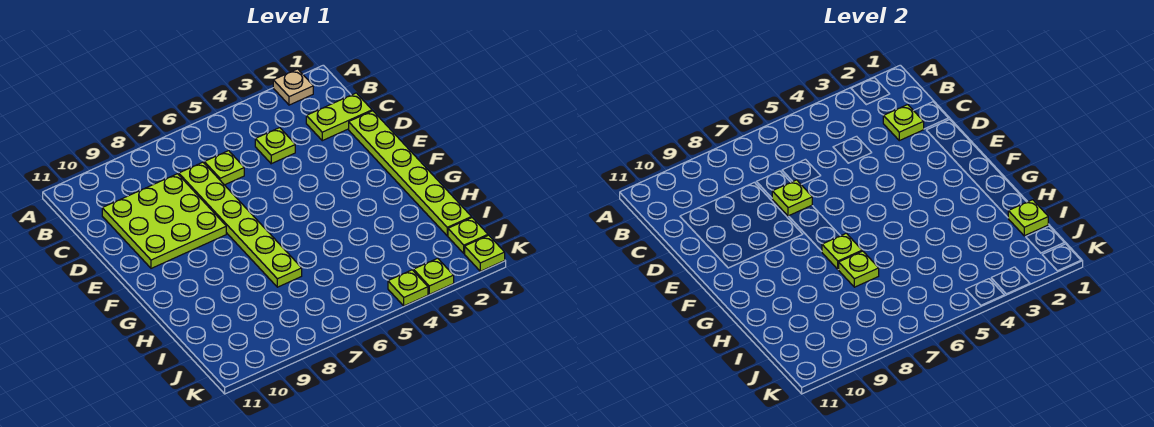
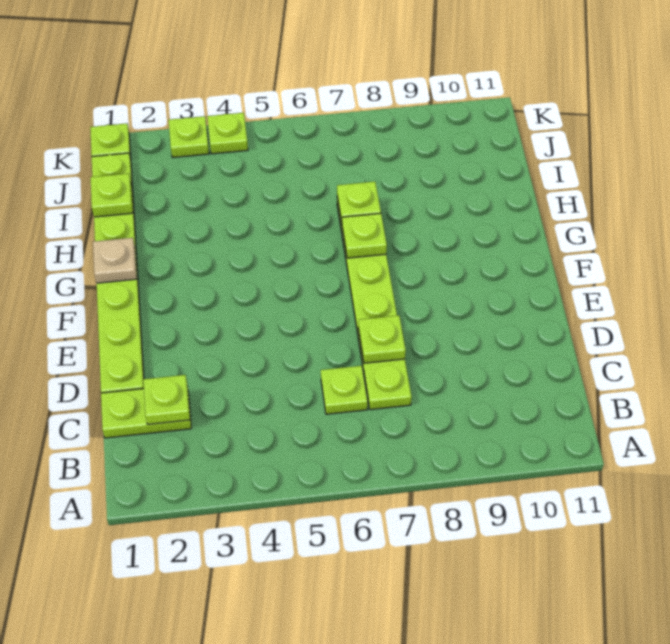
tan 1x1 plate [273,69,313,105] -> tan 1x1 plate moved to [93,238,137,283]
lime 1x1 plate [255,128,295,164] -> none
lime 3x3 plate [102,174,226,268] -> none

